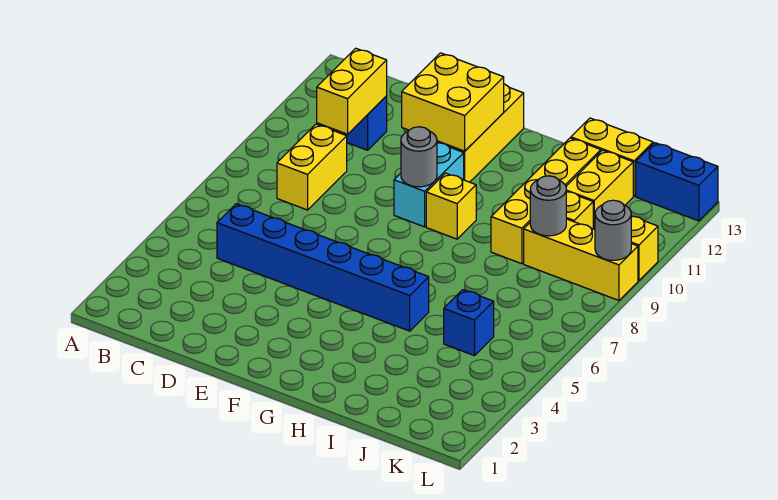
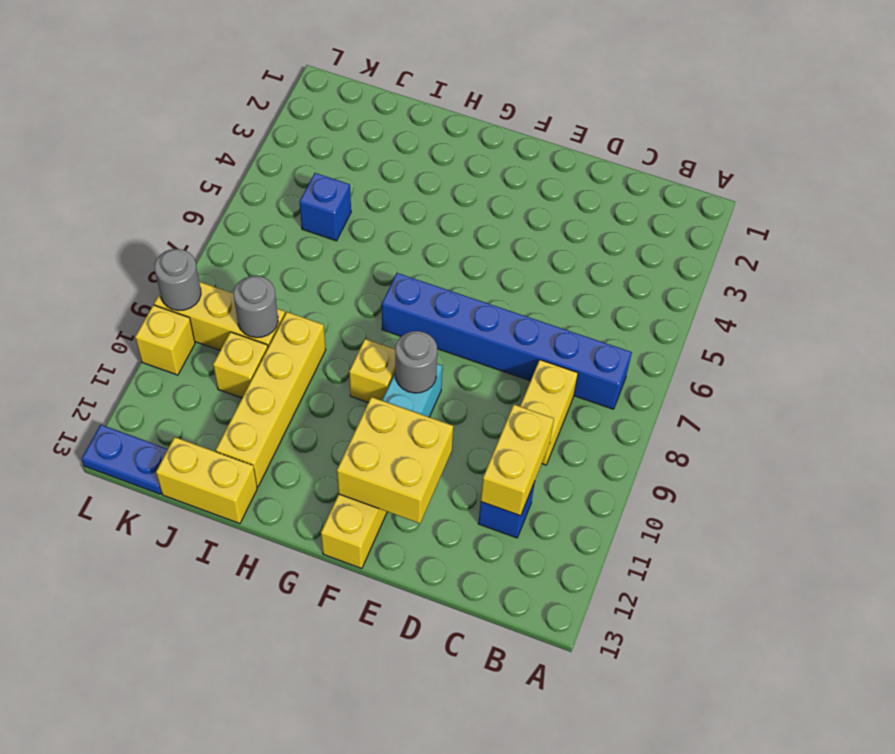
blue 1x6 brick [217,204,429,331] -> blue 1x6 brick moved to [382,273,632,409]
yellow 1x2 brick [566,150,633,230] -> none
blue 1x2 brick [636,143,718,221] -> blue 1x2 plate [82,425,168,494]

